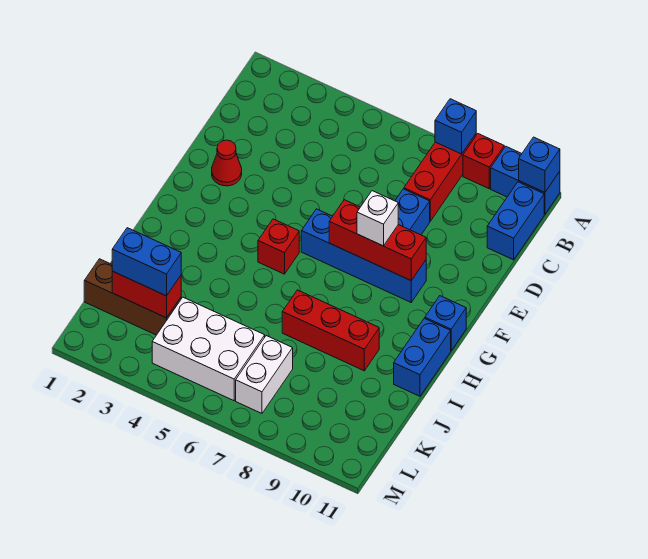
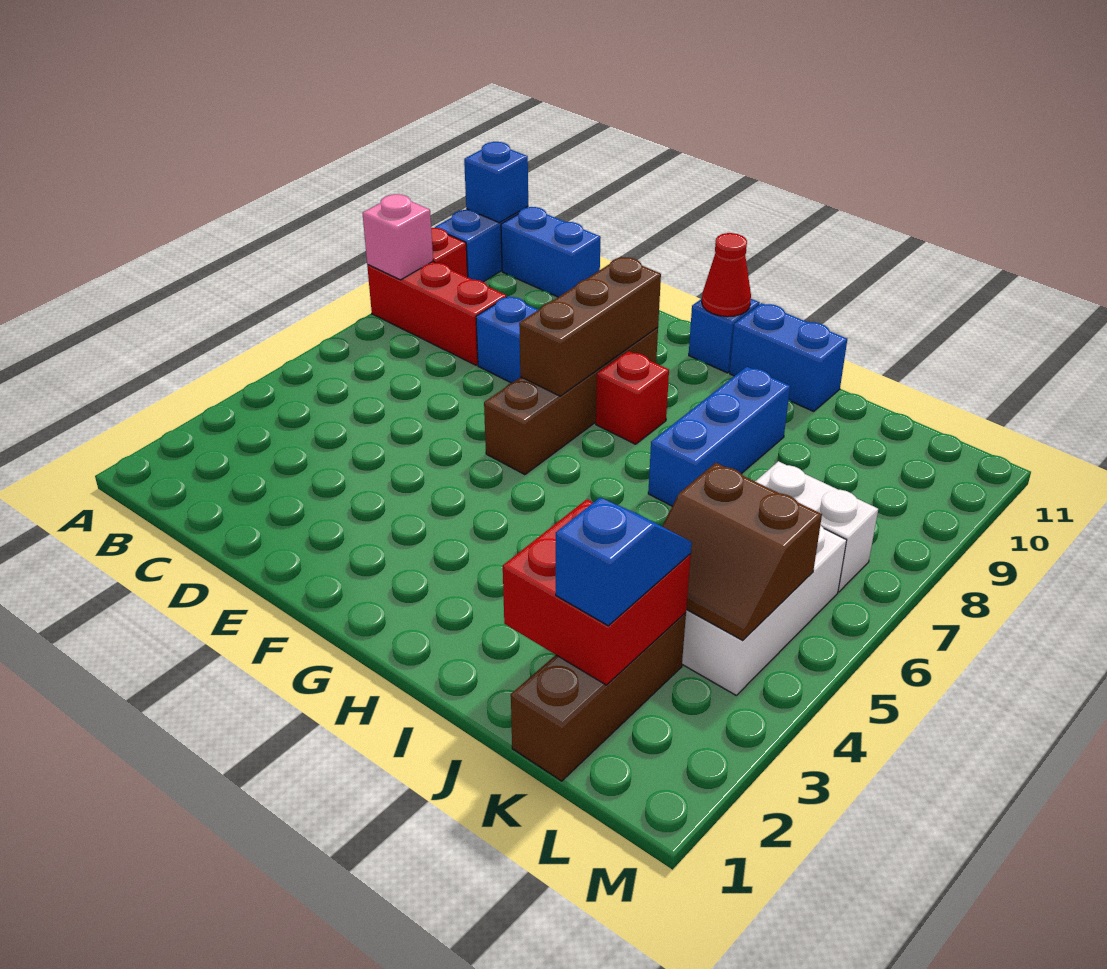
blue 1x1 brick [435,99,476,154] -> pink 1x1 brick [363,194,433,280]
red 1x1 cone [212,140,242,186] -> red 1x1 cone moved to [702,233,751,317]
blue 1x4 brick [301,209,426,302] -> brown 1x4 brick [484,327,658,475]
red 1x3 brick [329,200,426,281] -> brown 1x3 brick [519,257,661,396]
white 1x1 brick [357,191,398,246] -> none
red 1x1 brick [258,219,299,274] -> red 1x1 brick moved to [596,351,669,444]
red 1x3 brick [282,290,379,371] -> blue 1x3 brick [648,367,790,506]
red 1x2 brick [112,271,181,318] -> red 2x2 brick [503,499,691,685]
blue 1x2 brick [112,228,181,296] -> blue 1x2 slope [556,498,692,626]
none -> brown 2x2 slope [662,463,822,640]

